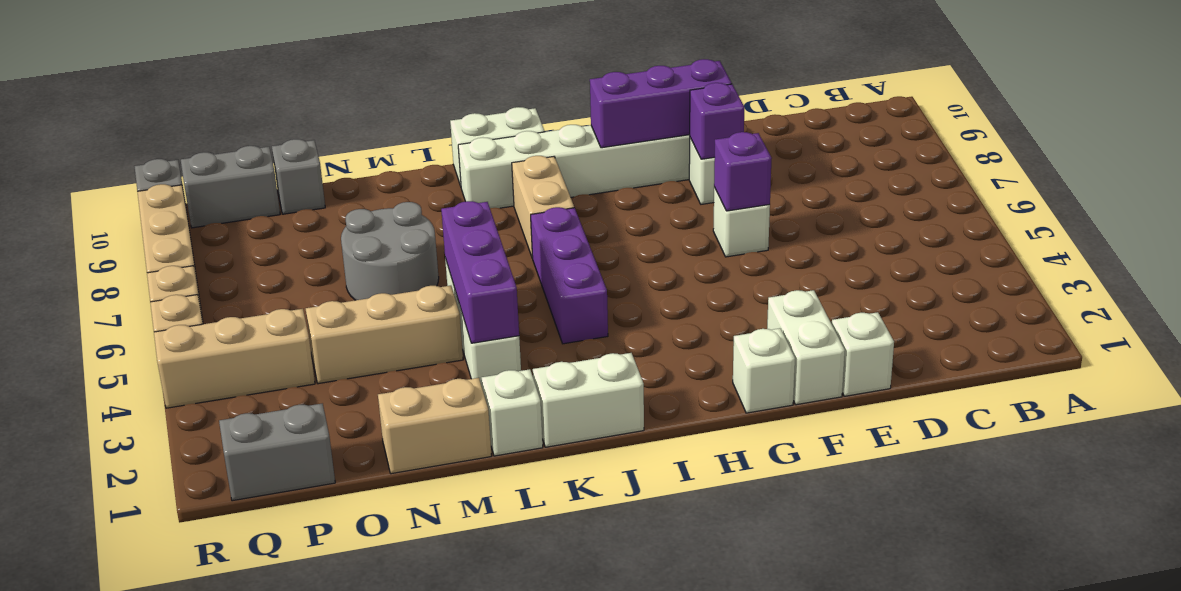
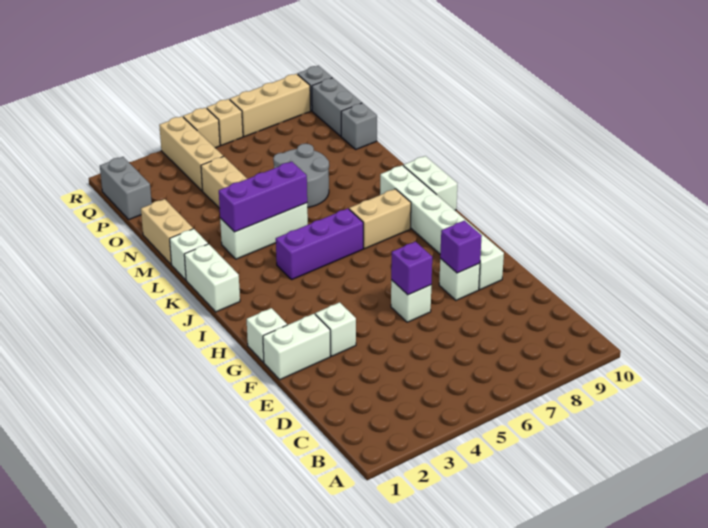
white 1x1 brick [832,312,894,396] -> white 1x1 brick moved to [315,302,356,356]
purple 1x3 brick [590,59,732,148] -> none

